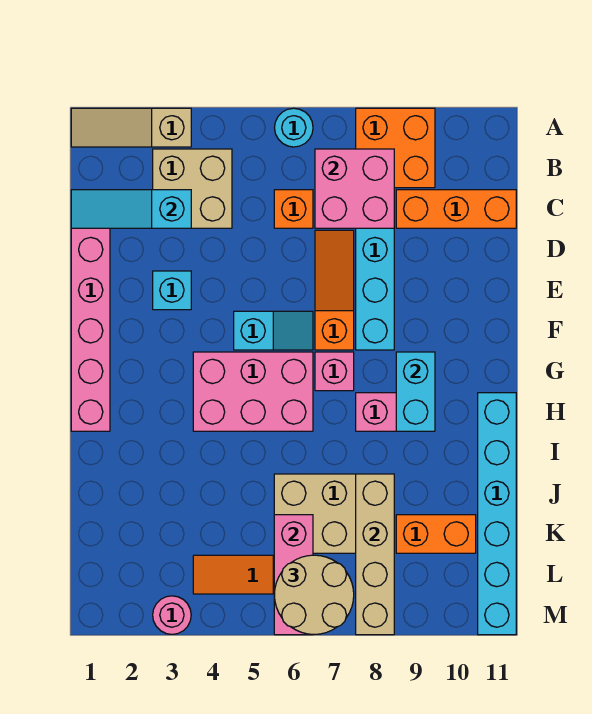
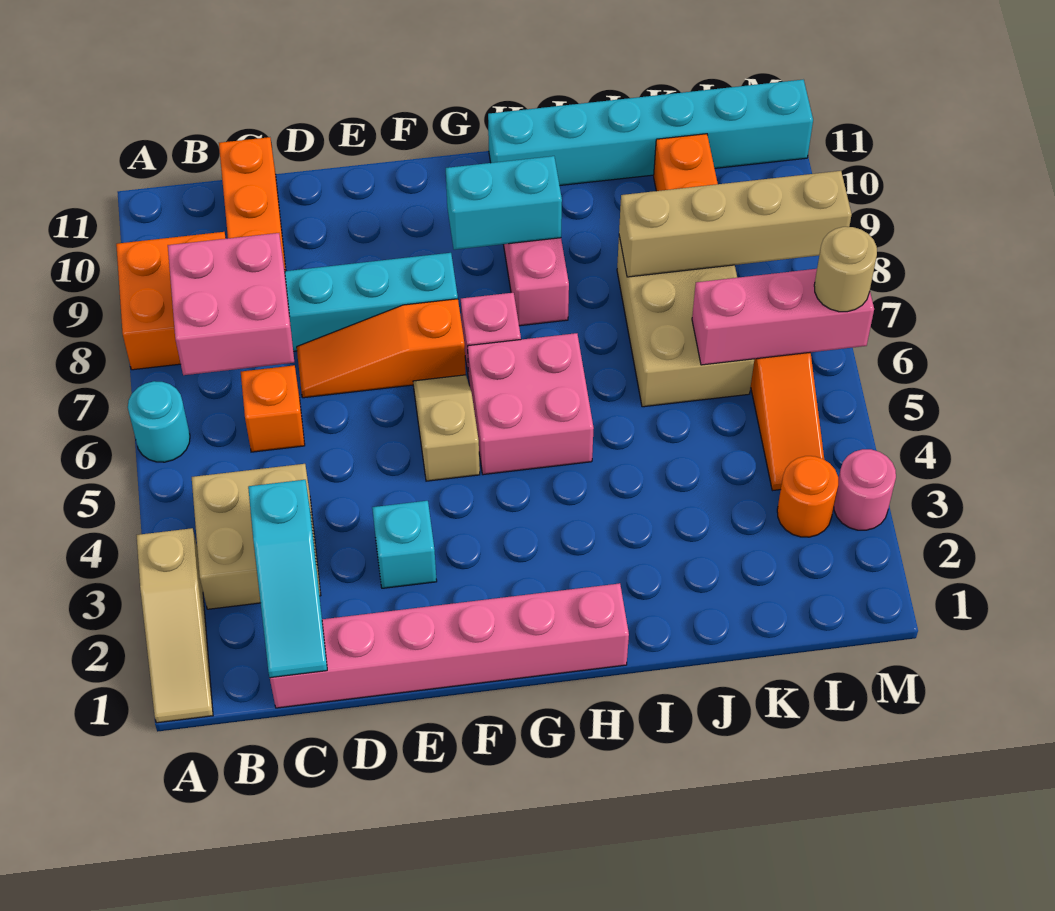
cyan 1x2 slope [234,311,313,350] -> tan 1x2 slope [413,375,480,481]
pink 2x3 brick [193,352,313,431] -> pink 2x2 brick [468,333,594,475]
none -> orange 1x1 round brick [777,456,838,537]
tan 2x2 round brick [274,555,354,634] -> tan 1x1 round brick [814,227,877,312]

